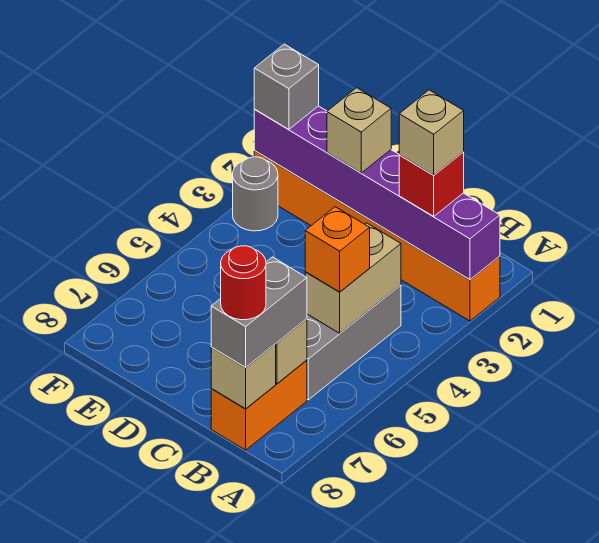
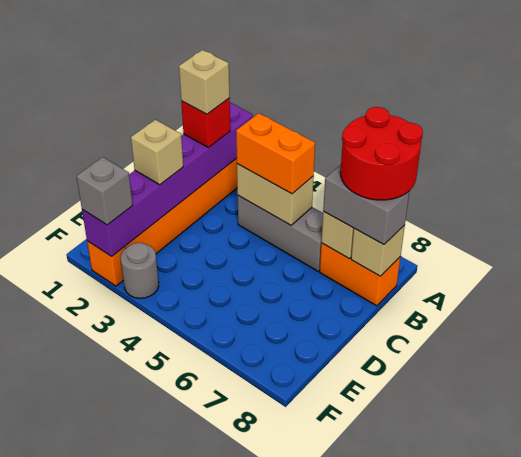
orange 1x1 brick [305,207,370,292] -> orange 1x2 brick [236,113,315,194]
red 1x1 round brick [221,246,266,320] -> red 2x2 round brick [340,107,423,200]

